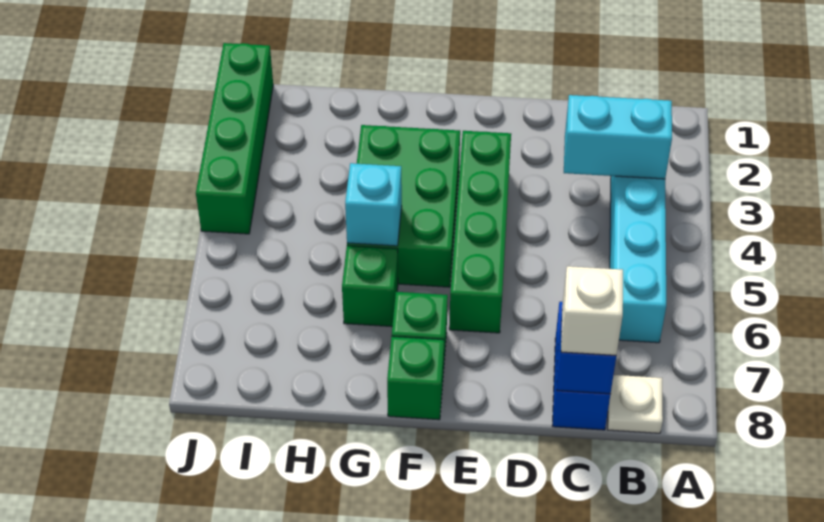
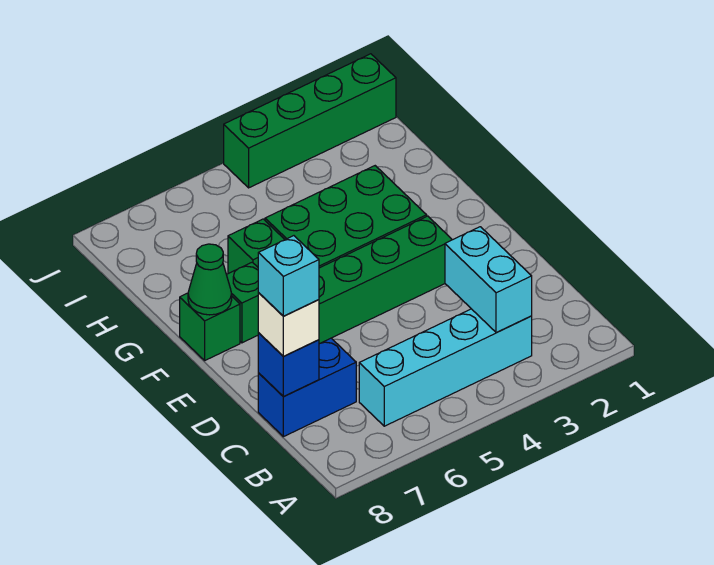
white 1x1 plate [608,375,663,433] -> none
none -> green 1x1 cone [188,244,232,315]
cyan 1x1 brick [345,163,402,246] -> cyan 1x1 brick moved to [258,236,319,316]

